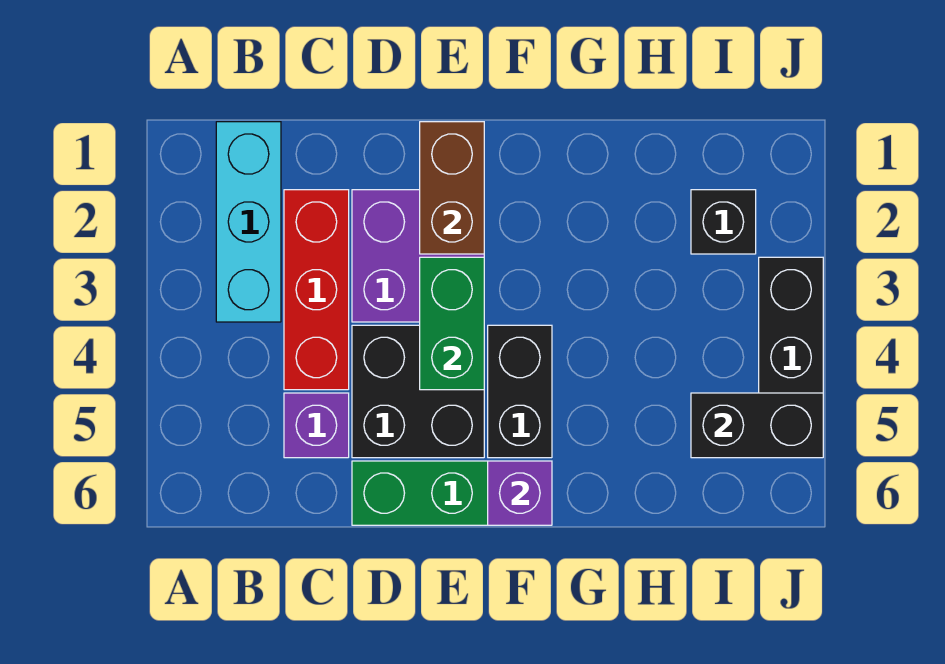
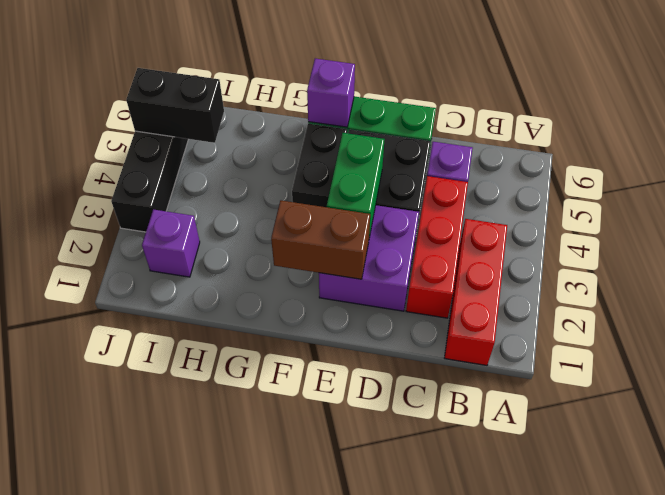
cyan 1x3 brick [216,122,281,322] -> red 1x3 brick [445,219,507,365]
brown 1x2 brick [420,122,484,254] -> brown 1x2 brick turned to [271,201,370,279]
black 1x1 brick [691,190,756,254] -> purple 1x1 brick [142,209,200,277]

